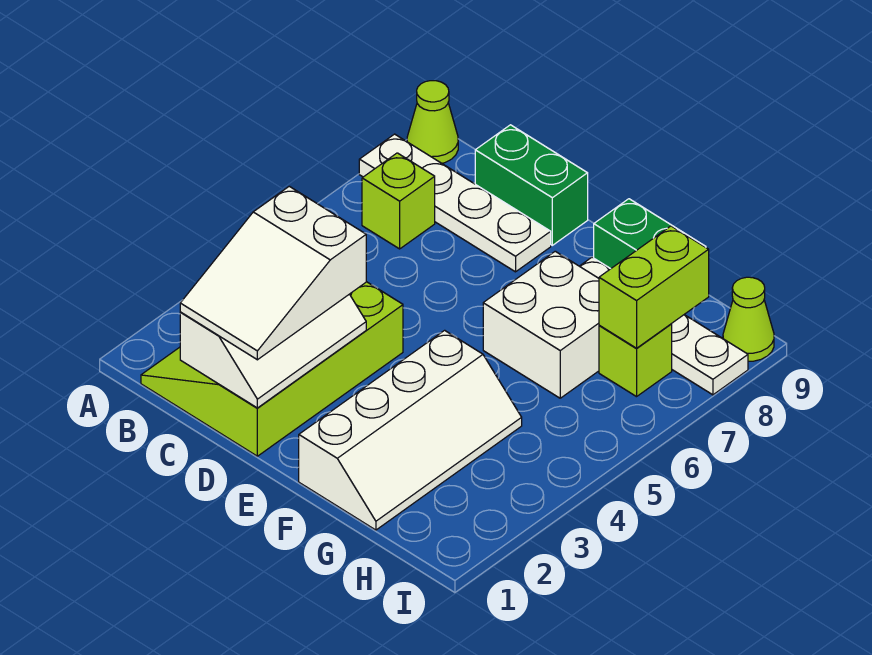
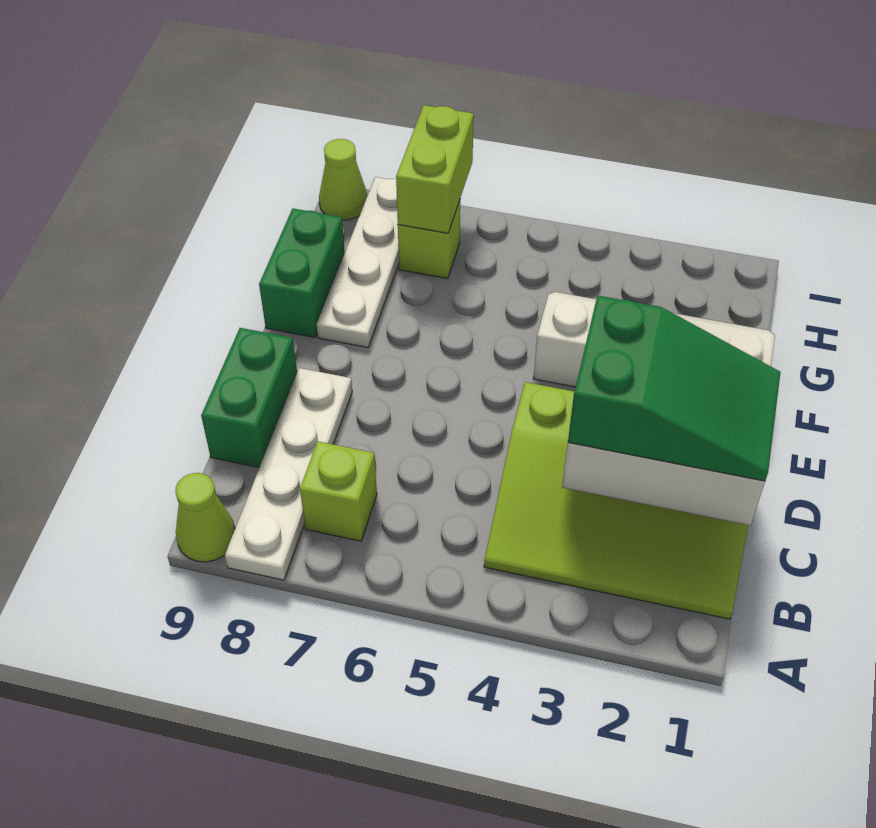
white 2x3 slope [180,186,366,360] -> green 2x3 slope [568,296,781,481]
white 2x2 brick [483,251,599,398] -> none
lime 1x2 brick [599,226,709,348] -> lime 1x2 brick turned to [396,105,474,233]

